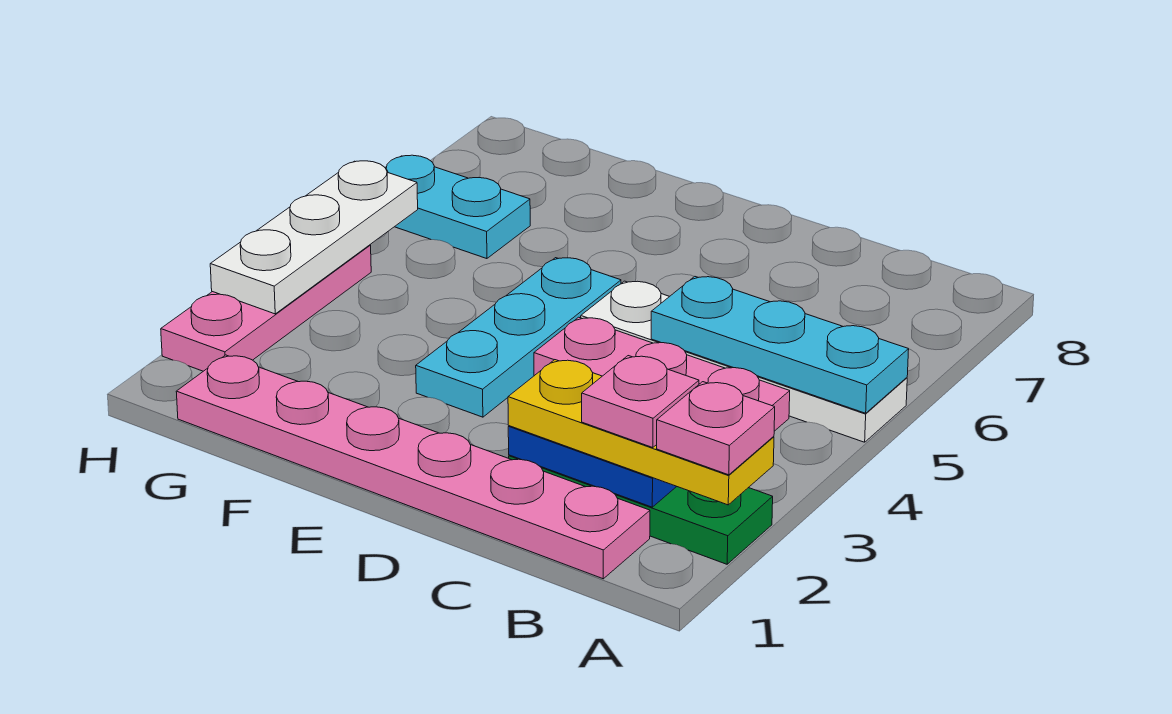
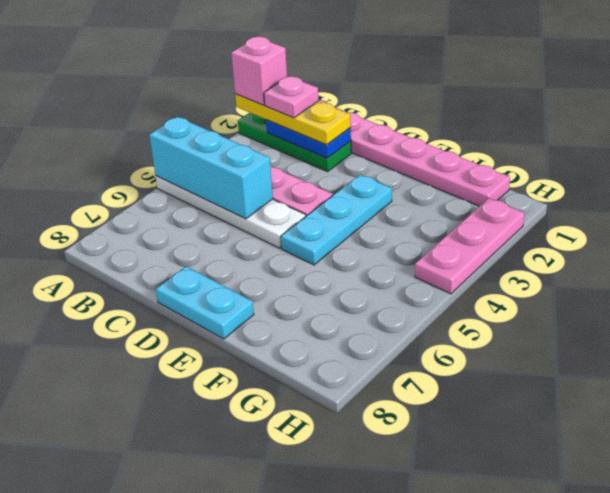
pink 1x1 plate [657,382,775,475] -> pink 1x1 brick [231,37,287,105]
cyan 1x3 plate [651,277,909,413] -> cyan 1x3 brick [149,117,273,219]
cyan 1x2 plate [385,155,530,259] -> cyan 1x2 plate moved to [156,266,254,339]
white 1x3 plate [210,161,418,314] -> none

